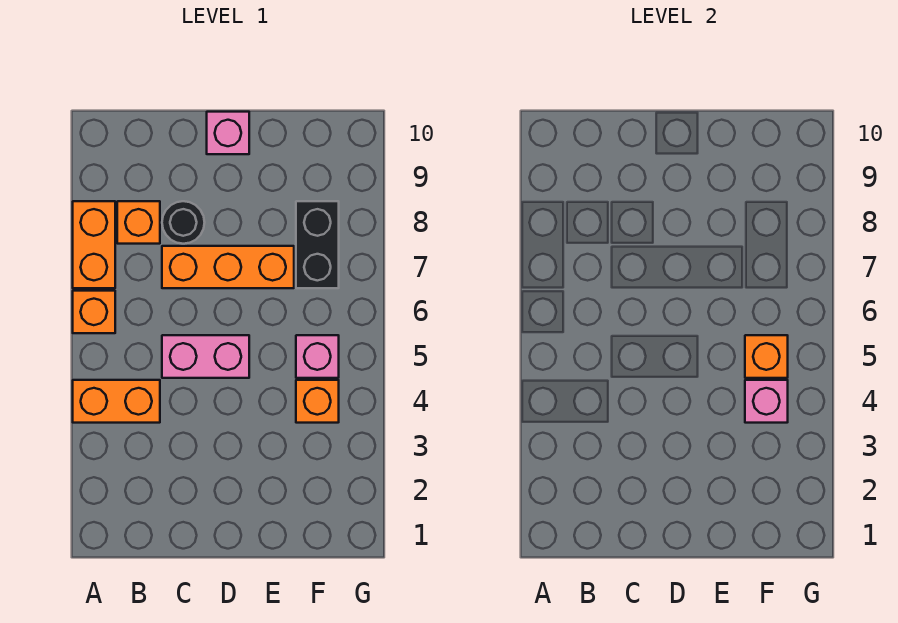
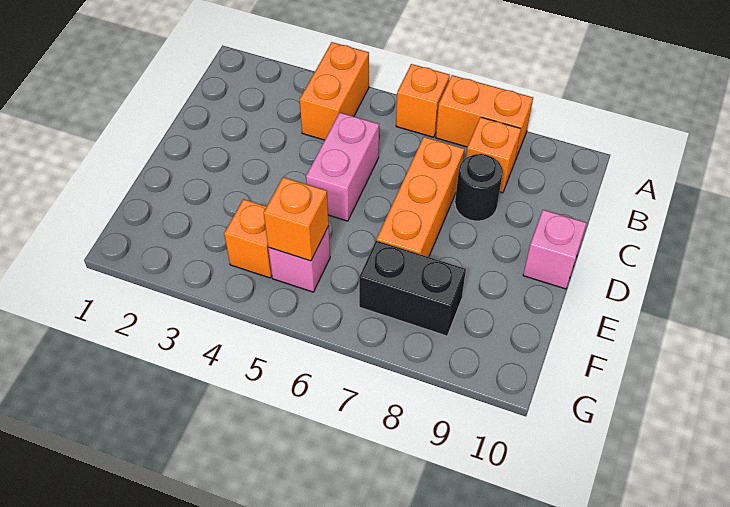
pink 1x1 brick [745,380,788,423] -> none

